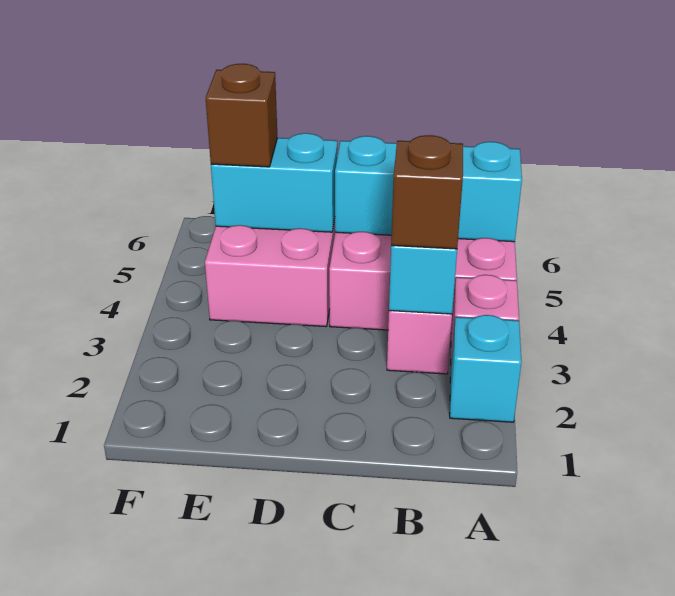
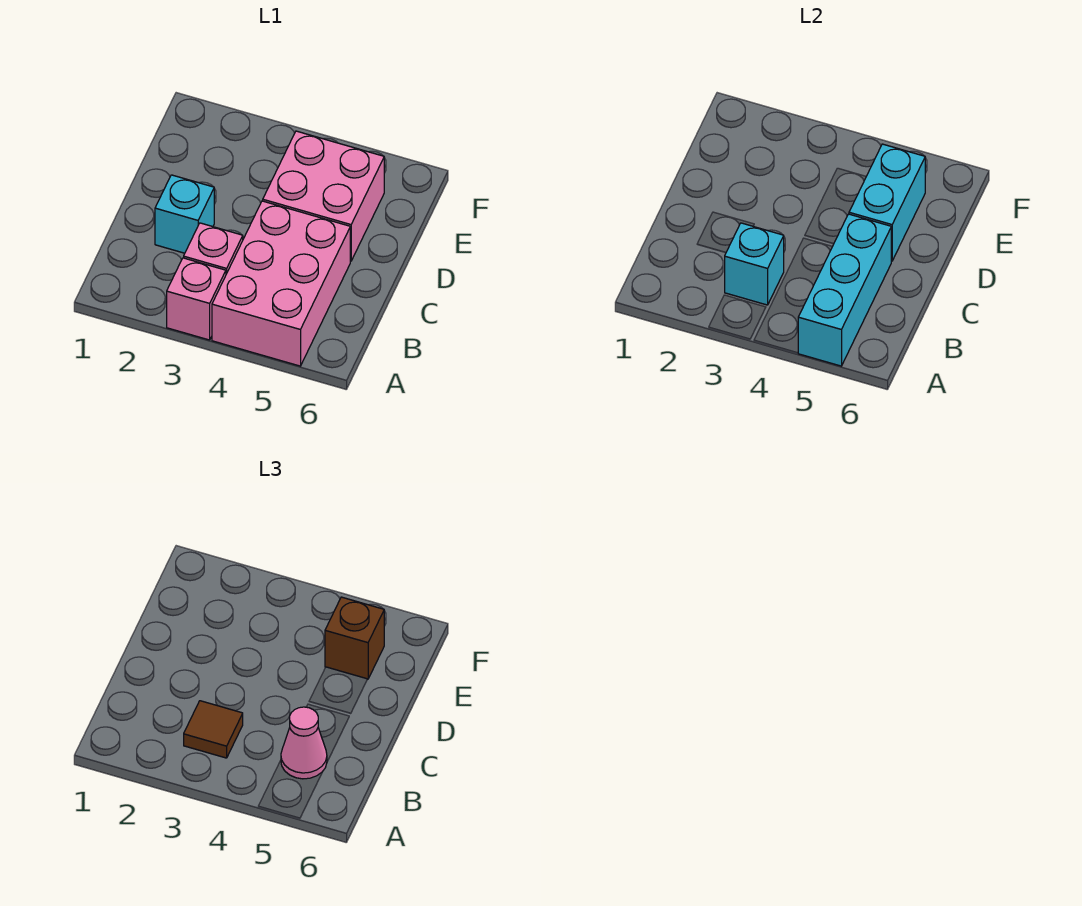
cyan 1x1 brick [450,315,521,422] -> cyan 1x1 brick moved to [155,175,214,253]
brown 1x1 brick [391,135,463,249] -> brown 1x1 tile [184,701,243,758]
none -> pink 1x1 cone [281,707,327,779]

